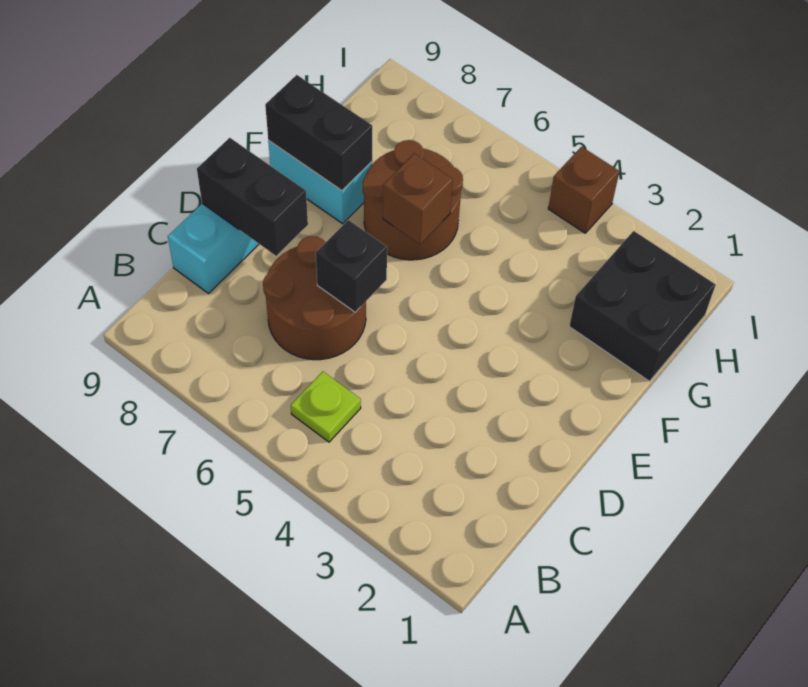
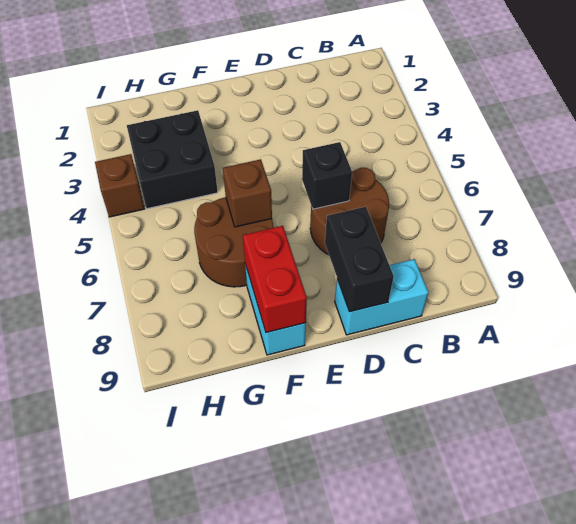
lime 1x1 plate [291,371,361,442] -> none
black 1x2 brick [265,75,372,191] -> red 1x2 brick [243,226,307,333]
black 2x2 brick [569,231,716,381] -> black 2x2 brick moved to [127,110,218,209]

